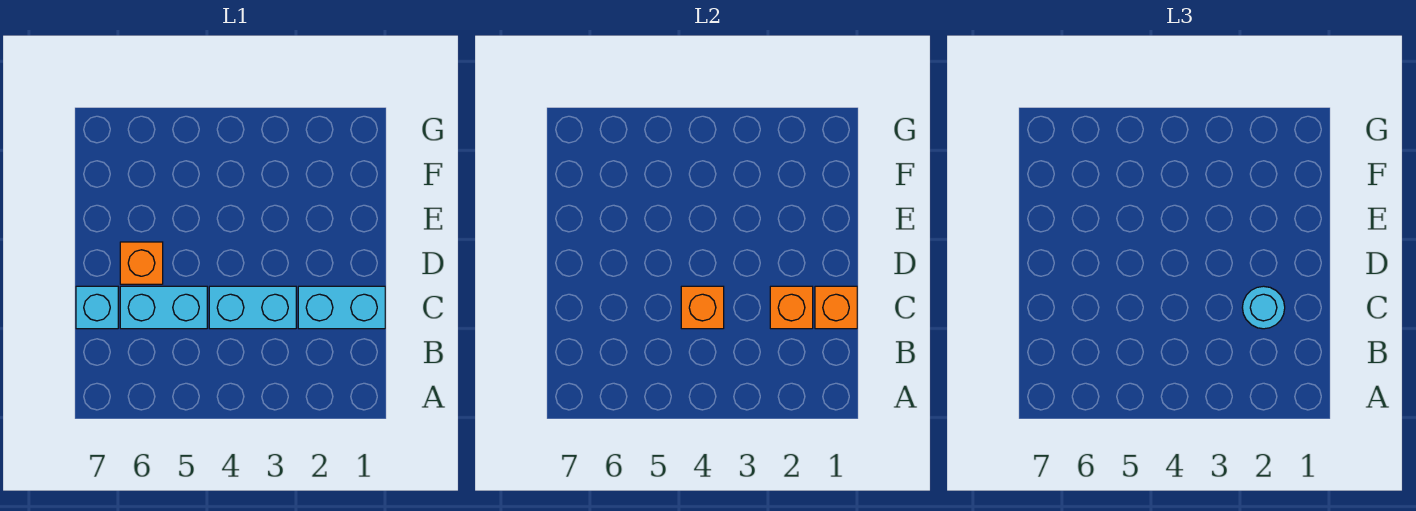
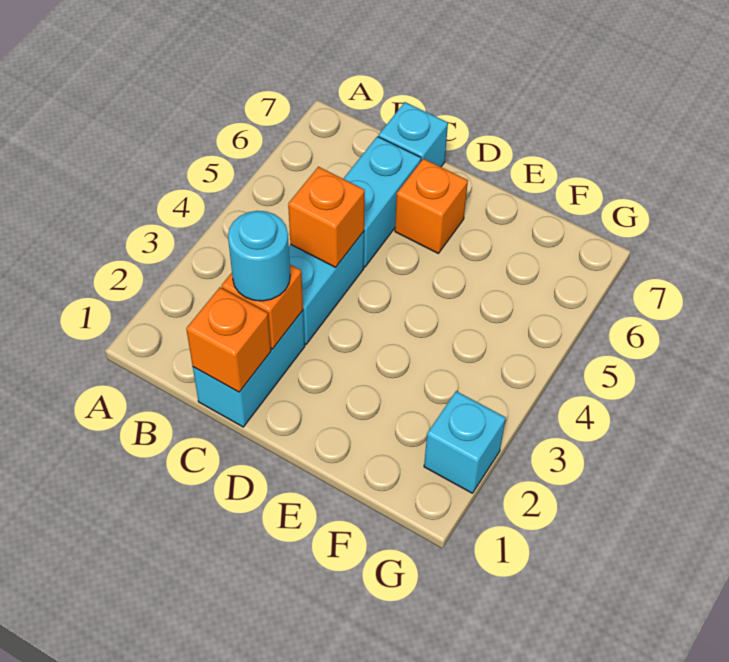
none -> cyan 1x1 brick [424,391,506,493]

